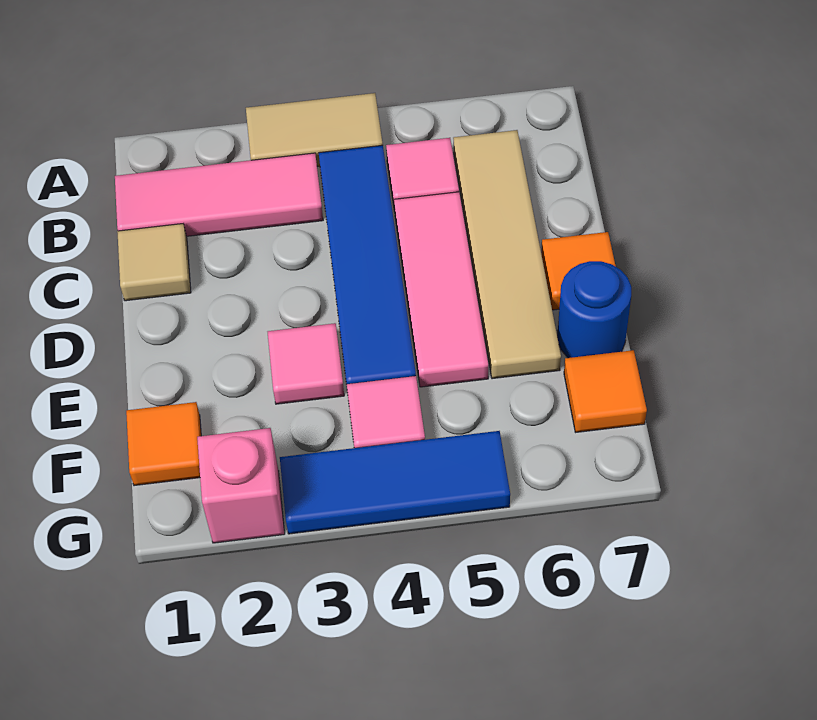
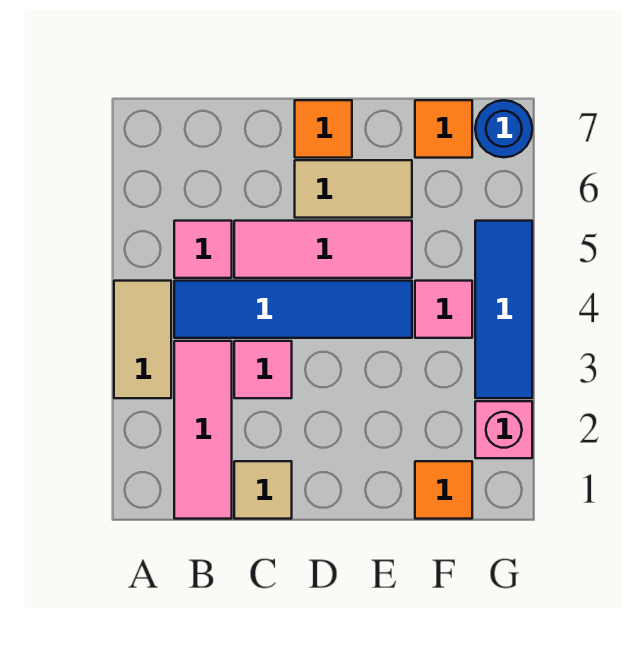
tan 1x4 tile [453,130,561,379] -> tan 1x2 tile [295,160,412,218]
pink 1x1 tile [268,323,344,404] -> pink 1x1 tile moved to [234,341,292,398]
blue 1x1 round brick [558,261,631,358] -> blue 1x1 round brick moved to [475,100,532,157]

